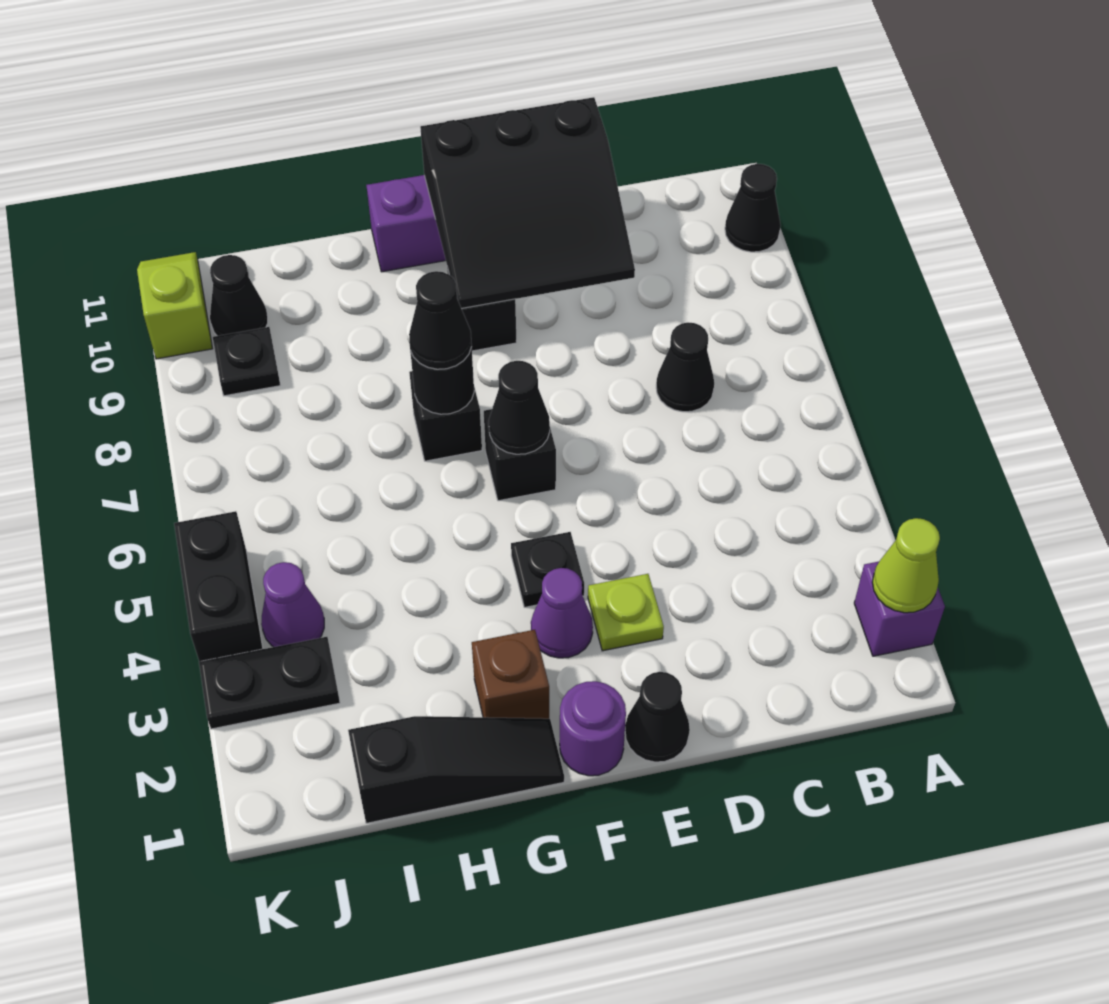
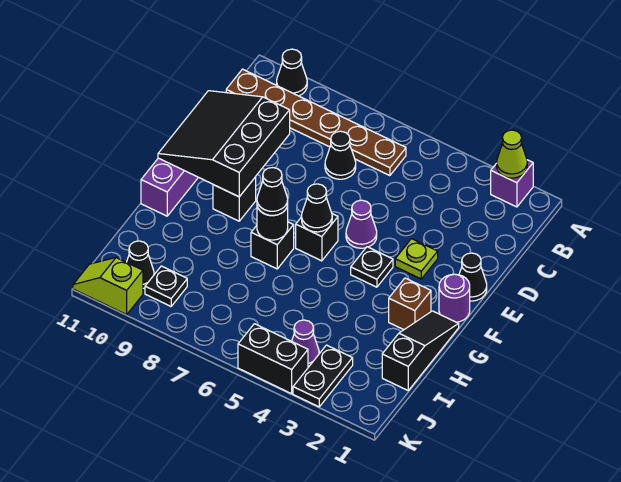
none -> brown 1x6 plate [226,69,406,176]
black 3x3 slope [420,97,635,309] -> black 3x3 slope turned to [158,91,290,197]
purple 1x1 cone [531,568,593,658] -> purple 1x1 cone moved to [346,200,377,248]

